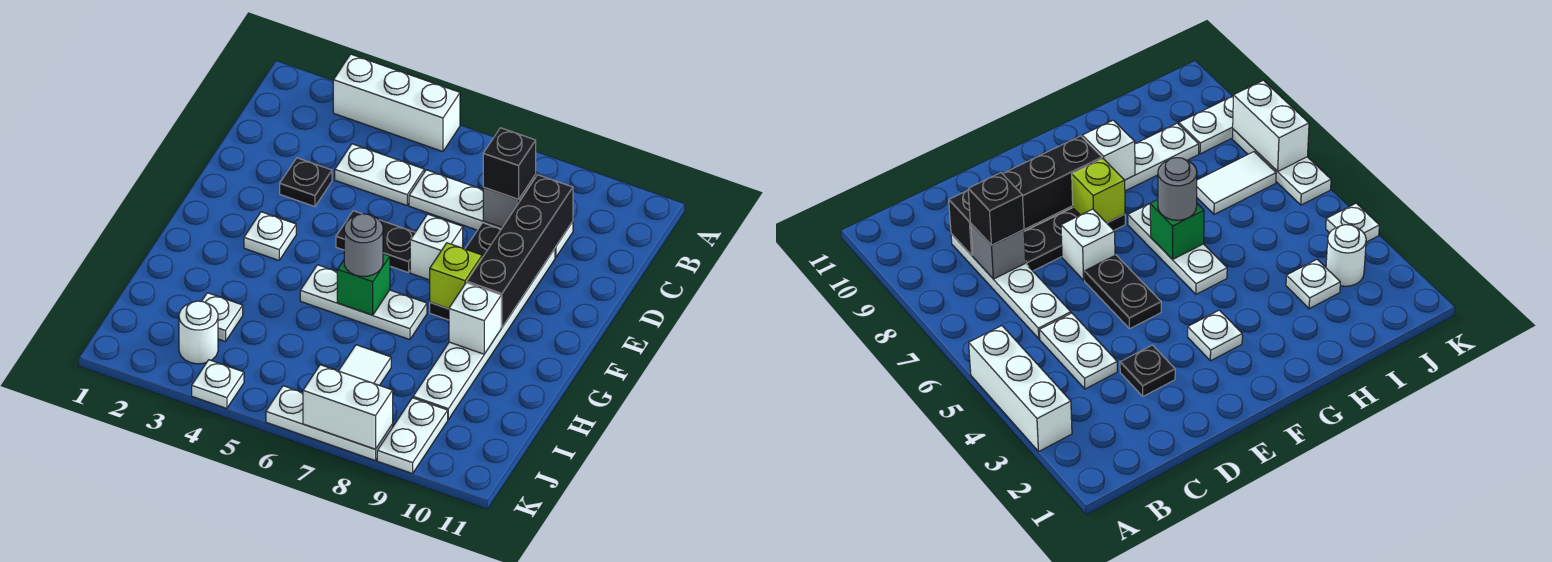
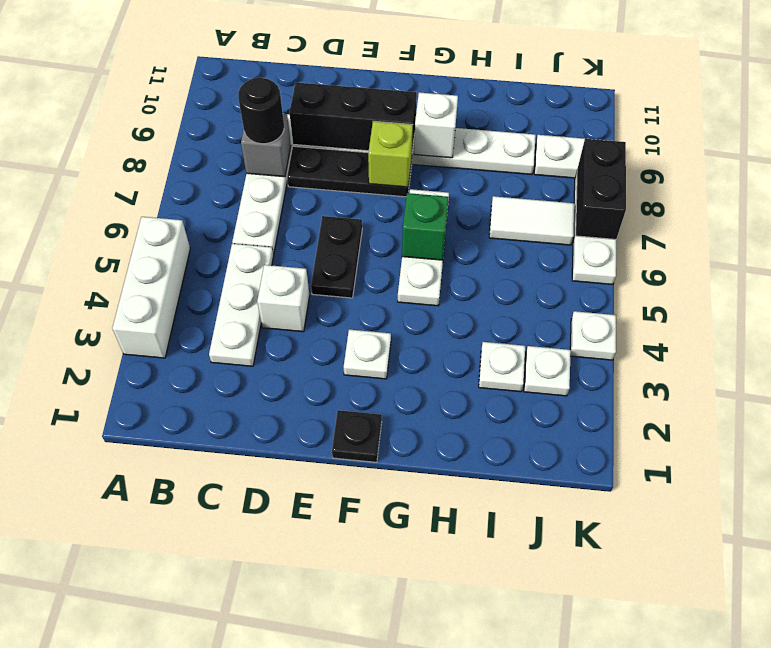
white 1x2 plate [335,144,424,205] -> white 1x3 plate [209,244,274,366]
black 1x1 brick [483,128,536,199] -> black 1x1 round brick [238,77,284,144]
black 1x4 brick [467,175,573,327] -> black 1x3 brick [290,82,417,151]
black 1x1 plate [280,158,332,207] -> black 1x1 plate moved to [332,410,382,462]
white 1x1 brick [410,214,463,280] -> white 1x1 brick moved to [257,265,310,332]
grey 1x1 round brick [344,214,383,276] -> none
white 1x1 round brick [179,301,218,364] -> white 1x1 plate [524,346,571,396]
white 1x2 brick [303,365,393,449] -> black 1x2 brick [576,139,626,239]

